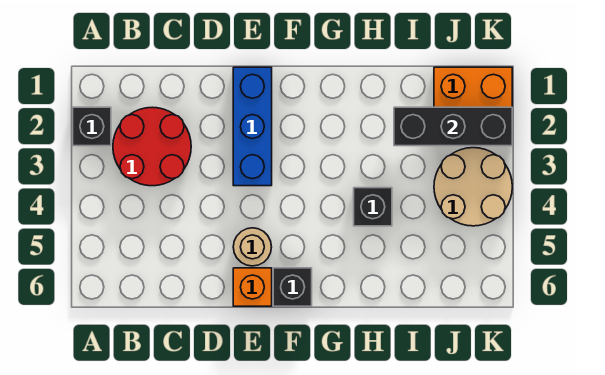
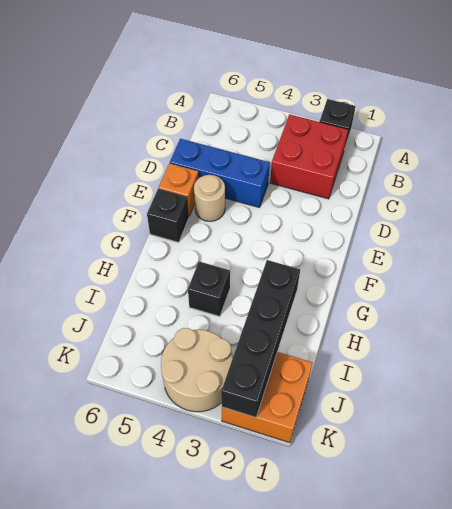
red 2x2 round brick [113,107,191,186] -> red 2x2 brick [270,114,348,199]
blue 1x3 brick [233,67,272,186] -> blue 1x3 brick moved to [170,139,270,207]
black 1x3 brick [394,107,512,146] -> black 1x4 brick [221,260,300,417]

